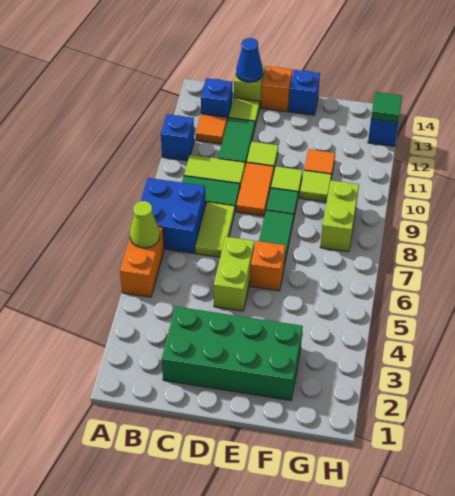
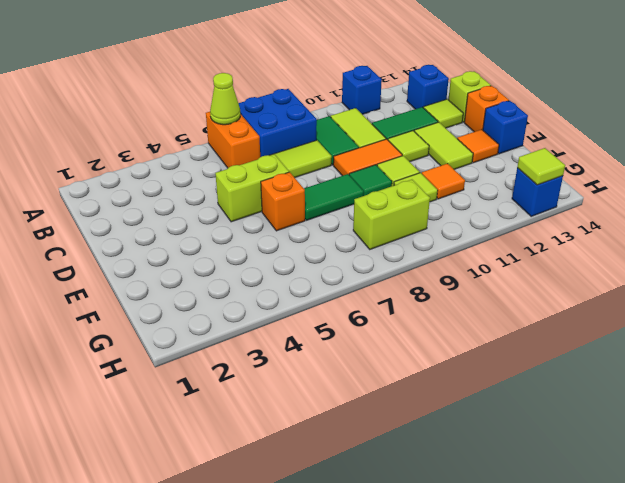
orange 1x2 brick [120,227,164,297] -> orange 1x2 brick turned to [206,112,260,168]
orange 1x1 tile [196,114,227,144] -> orange 1x1 tile moved to [457,129,499,163]
green 2x4 brick [162,307,303,400] -> none
blue 1x1 cone [236,38,263,82] -> none
none -> lime 1x2 tile [414,122,473,169]
green 1x1 tile [371,92,402,123] -> lime 1x1 tile [517,148,565,185]

